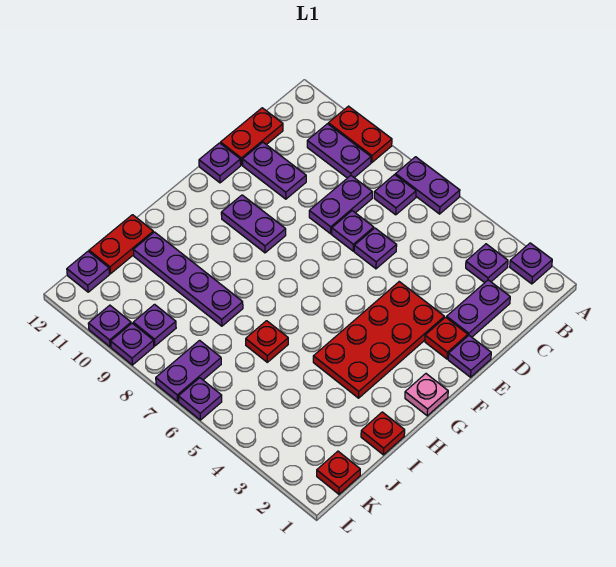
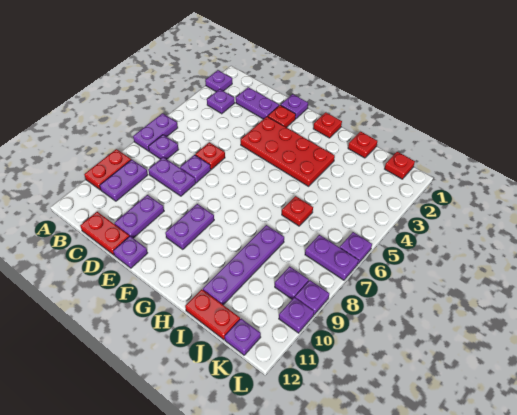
purple 1x1 plate [354,228,397,269] -> red 1x1 plate [195,142,225,169]
pink 1x1 plate [405,374,448,416] -> red 1x1 plate [313,112,342,138]

